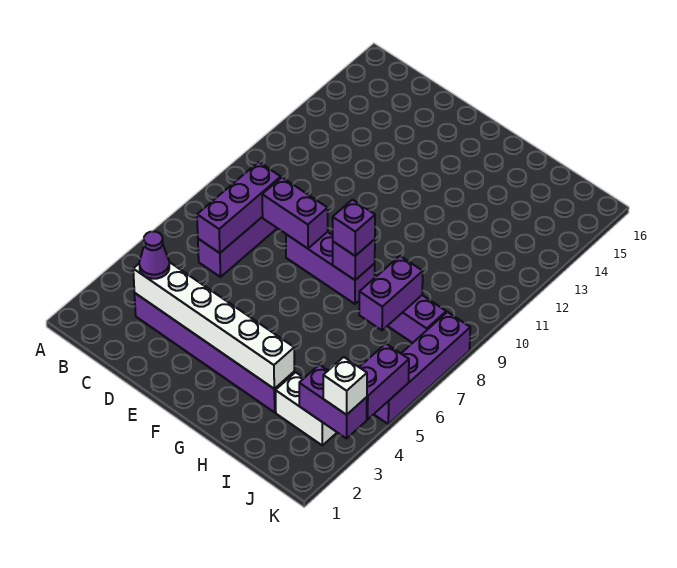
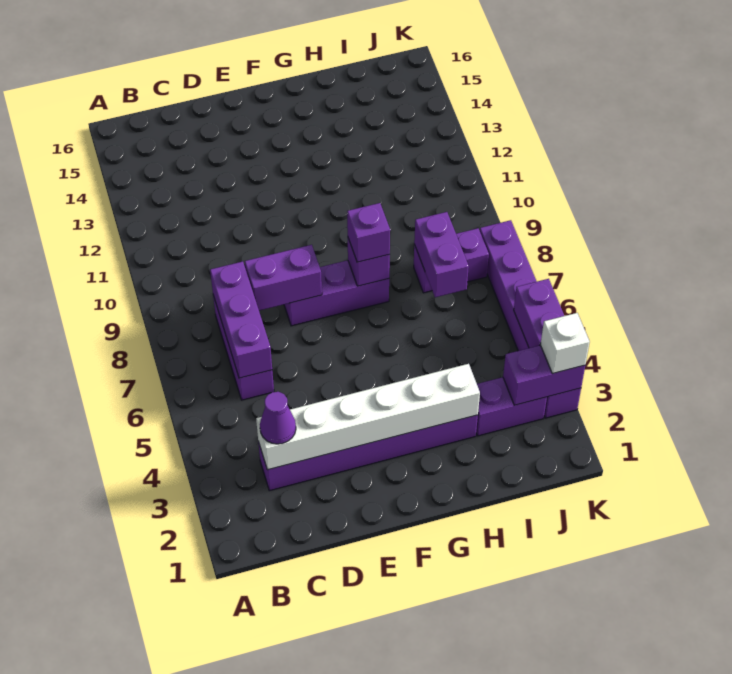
white 1x2 brick [275,372,337,445] -> purple 1x2 brick [476,377,547,436]
purple 1x4 brick [374,312,470,424] -> purple 1x6 brick [480,220,581,418]

